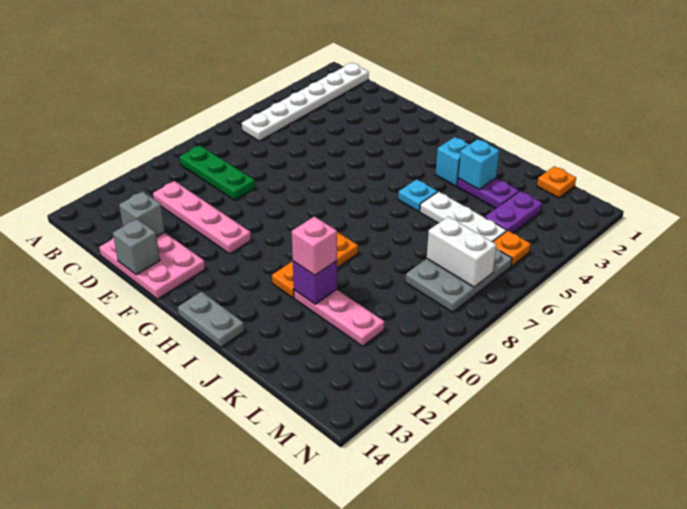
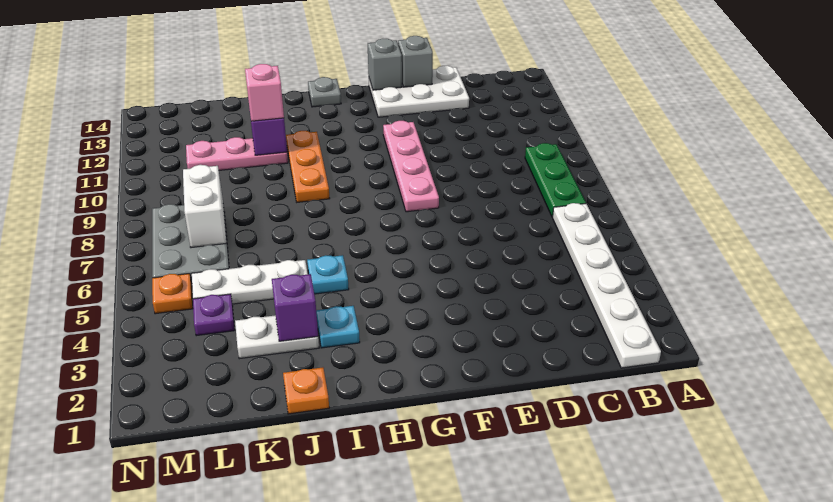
green 1x3 plate [180,145,255,200] -> green 1x3 plate turned to [525,143,586,217]
pink 1x4 plate [153,181,251,254] -> pink 1x4 plate turned to [383,121,439,212]
pink 2x3 plate [99,232,205,299] -> white 2x3 plate [369,66,469,117]
grey 1x1 brick [119,191,165,236] -> grey 1x1 brick moved to [368,39,402,90]
grey 1x2 plate [178,292,244,347] -> grey 1x1 plate [308,77,341,107]
cyan 1x1 brick [436,137,469,186] -> cyan 1x1 plate [316,306,360,348]
purple 1x2 plate [457,178,519,208] -> white 1x2 plate [235,315,319,359]
cyan 1x1 brick [458,139,499,189] -> purple 1x1 brick [272,274,318,341]
orange 1x1 plate [537,166,576,198] -> orange 1x1 plate moved to [283,367,329,414]
purple 1x2 plate [485,191,542,233] -> purple 1x1 plate [193,294,235,336]
white 1x2 brick [427,217,496,287] -> white 1x2 brick turned to [183,165,226,248]

